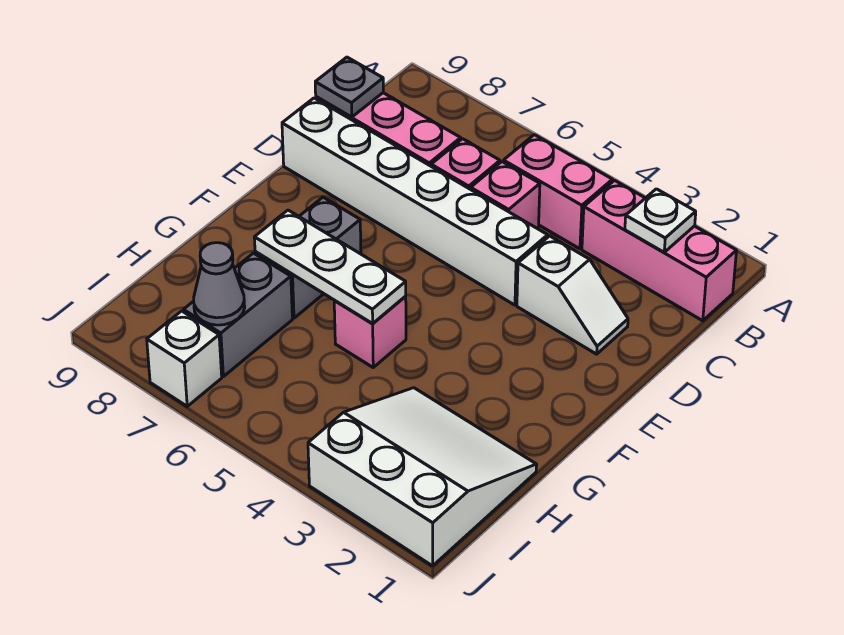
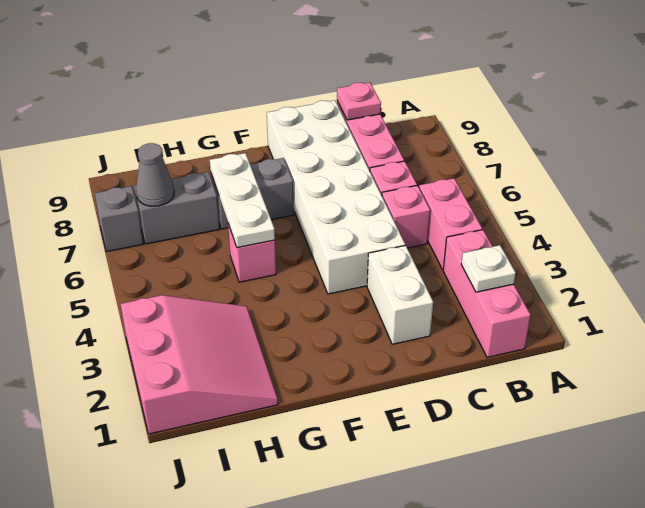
grey 1x1 plate [315,57,383,117] -> pink 1x1 plate [337,82,381,120]
white 1x2 slope [517,236,628,354] -> white 1x2 brick [367,245,433,344]
white 1x6 brick [282,98,548,305] -> white 2x6 brick [267,100,405,294]
white 3x3 slope [308,388,537,566] -> pink 3x3 slope [121,295,278,434]
white 1x1 brick [147,311,222,406] -> grey 1x1 brick [95,186,143,251]

